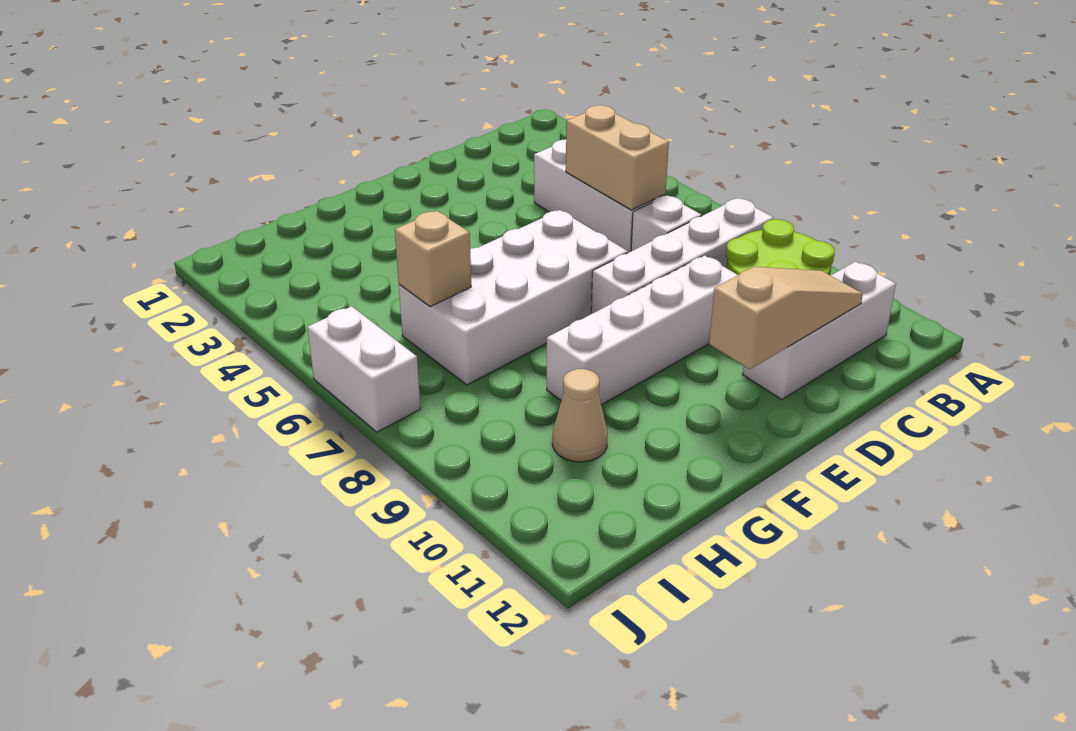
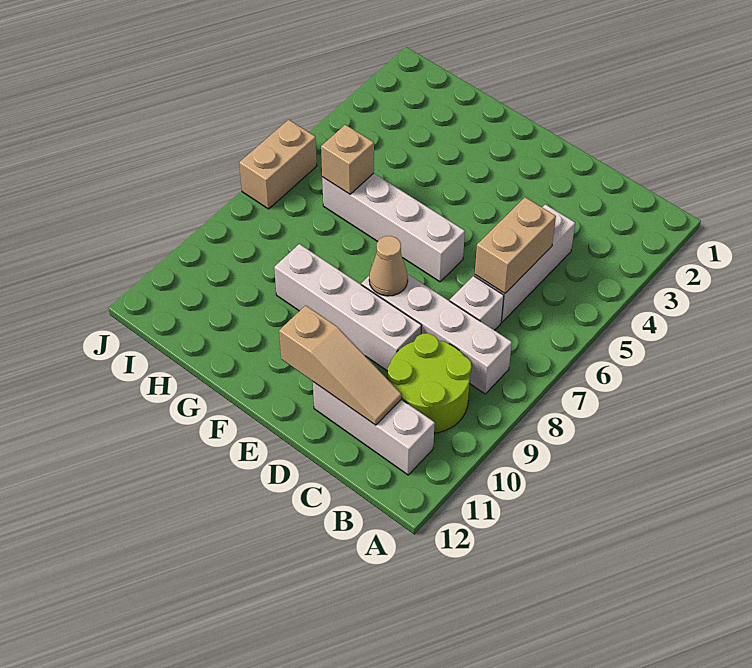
white 2x4 brick [399,210,628,385] -> white 1x4 brick [322,173,465,282]
tan 1x1 cone [552,369,608,462] -> tan 1x1 cone moved to [369,236,408,296]
white 1x2 brick [307,306,420,432] -> tan 1x2 brick [239,120,317,209]

